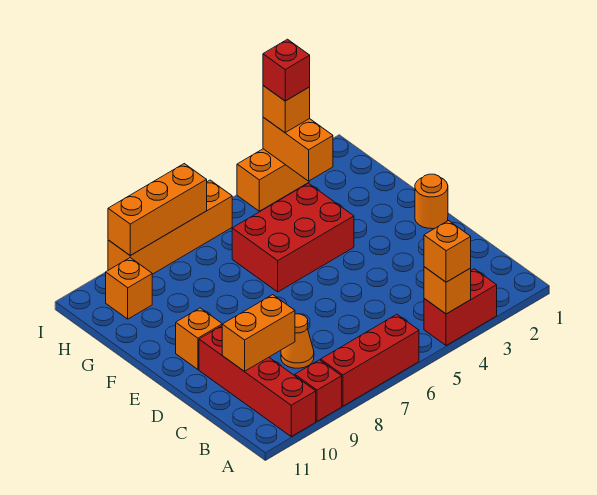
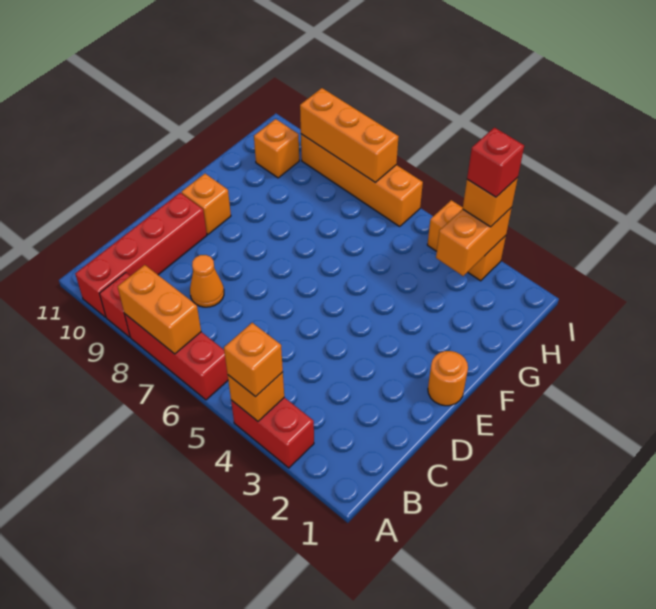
orange 1x2 brick [222,295,295,371] -> orange 1x2 brick moved to [118,265,201,354]
red 2x3 brick [232,183,354,292] -> none

